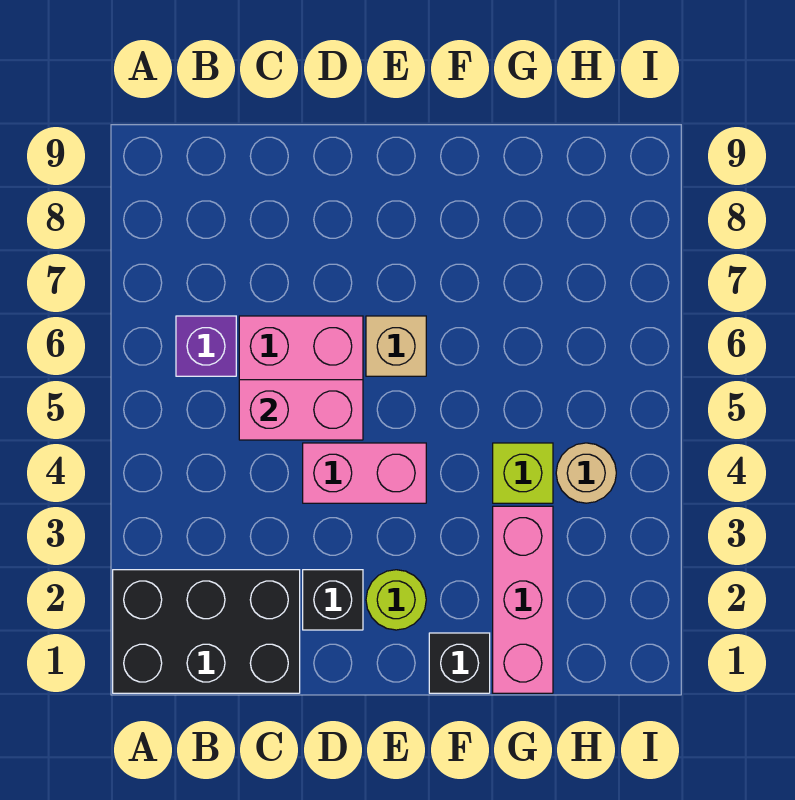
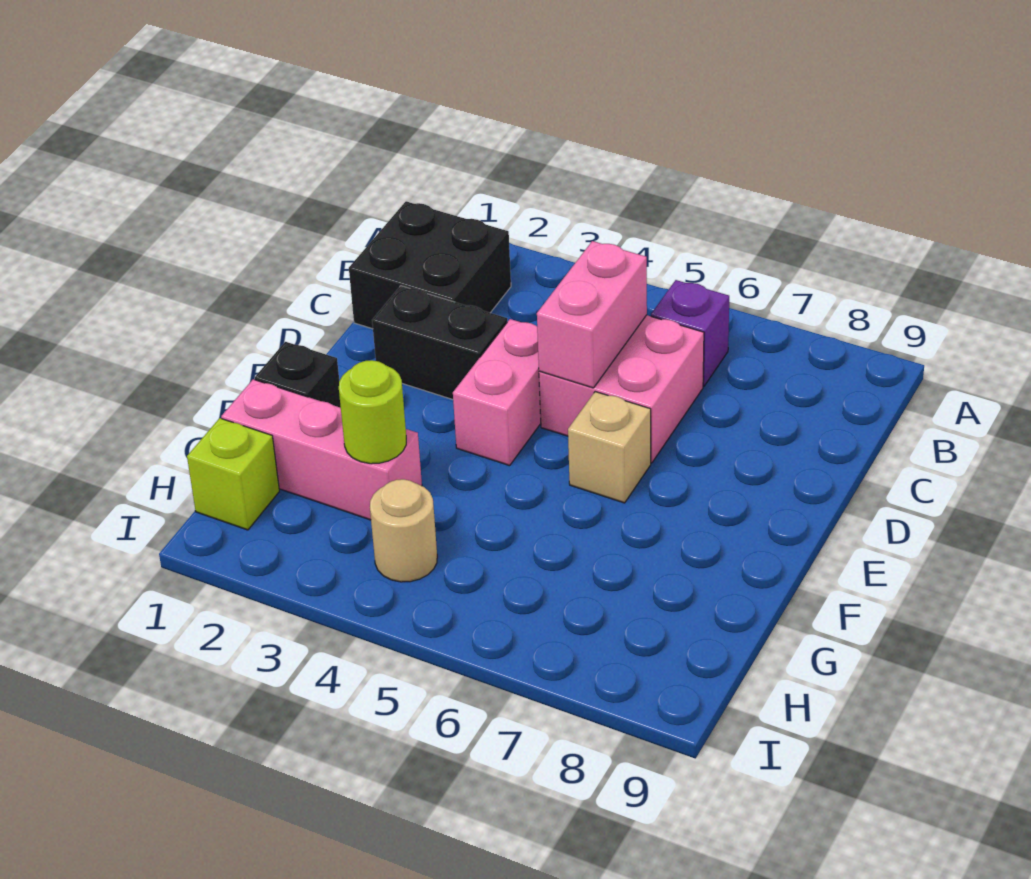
black 2x3 brick [113,570,300,693] -> black 2x2 brick [349,201,511,329]
black 1x1 brick [303,570,363,630] -> black 1x2 brick [372,286,507,400]
lime 1x1 round brick [366,570,426,630] -> lime 1x1 round brick moved to [339,360,406,464]
lime 1x1 brick [493,443,553,503] -> lime 1x1 brick moved to [187,418,279,530]

